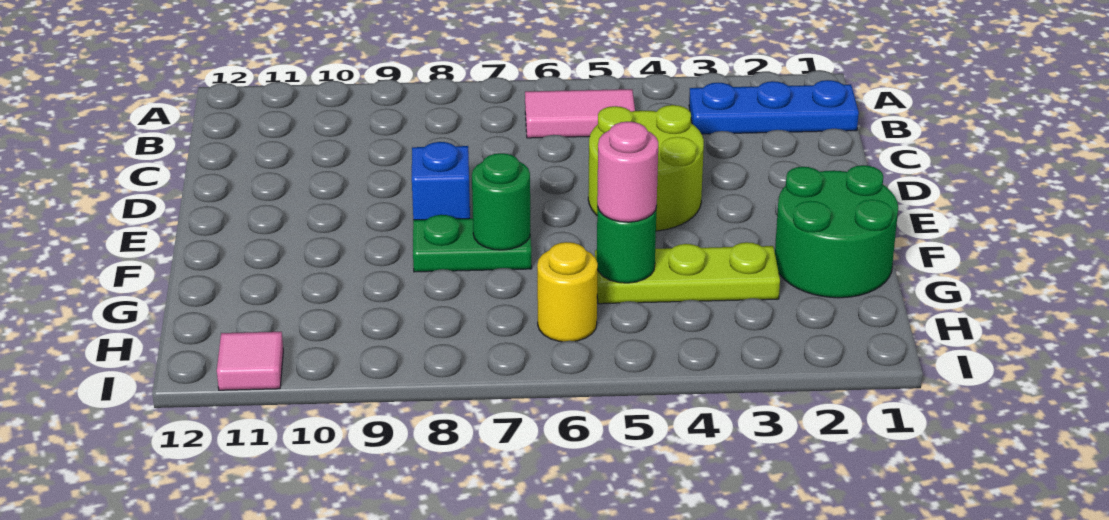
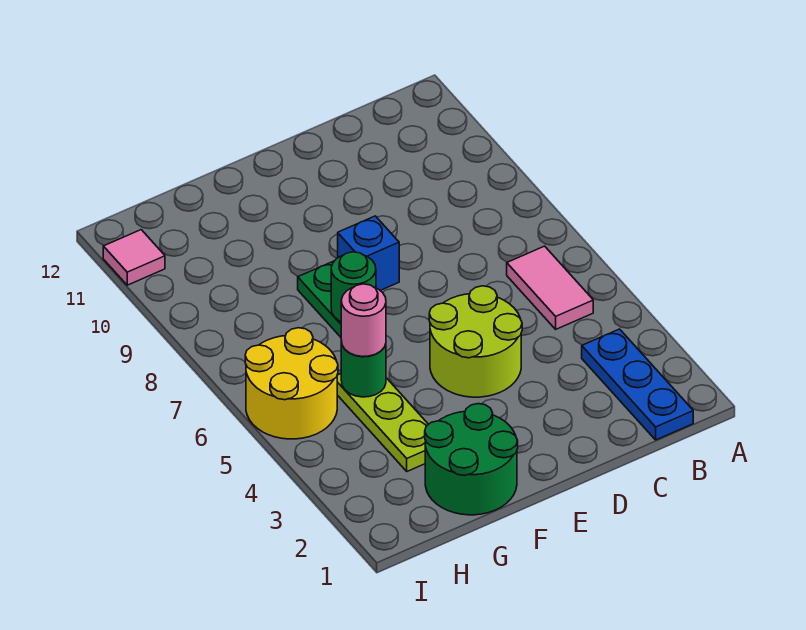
yellow 1x1 round brick [537,242,598,342] -> yellow 2x2 round brick [245,328,338,439]

